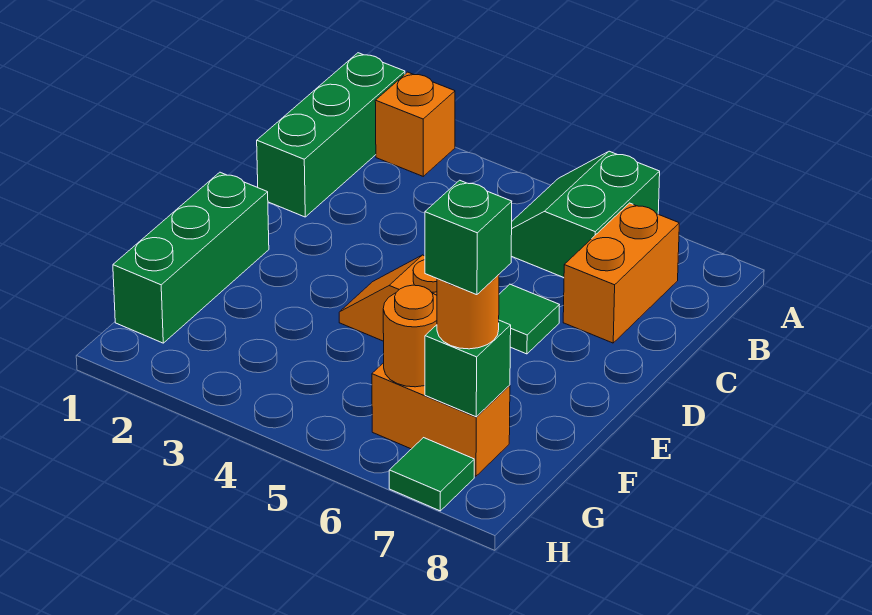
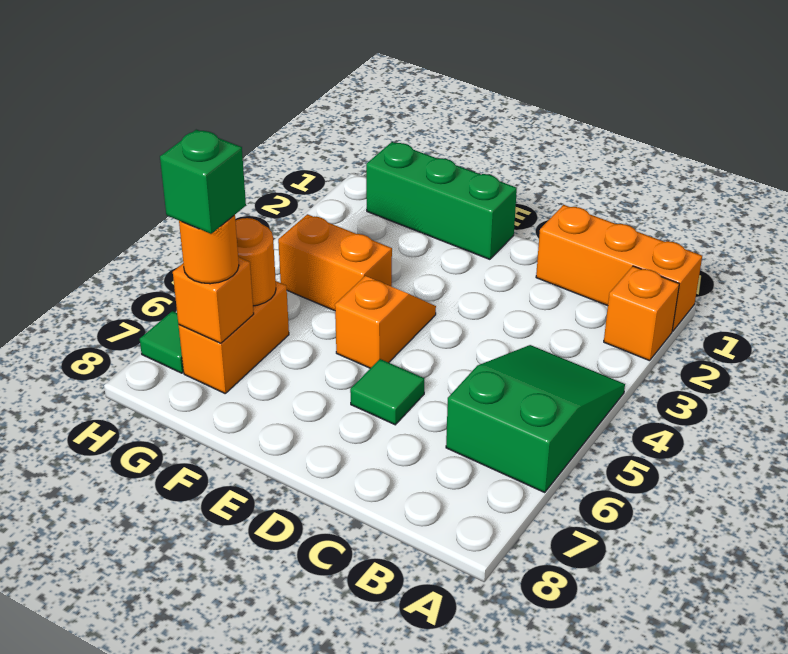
green 1x3 brick [257,53,405,217] -> orange 1x3 brick [536,205,702,331]
green 2x2 slope [511,151,660,277] -> green 2x3 slope [446,345,625,493]
orange 1x2 brick [563,203,679,343] -> orange 1x2 brick moved to [278,214,392,311]
green 1x1 brick [425,320,511,417] -> orange 1x1 brick [173,257,254,343]

